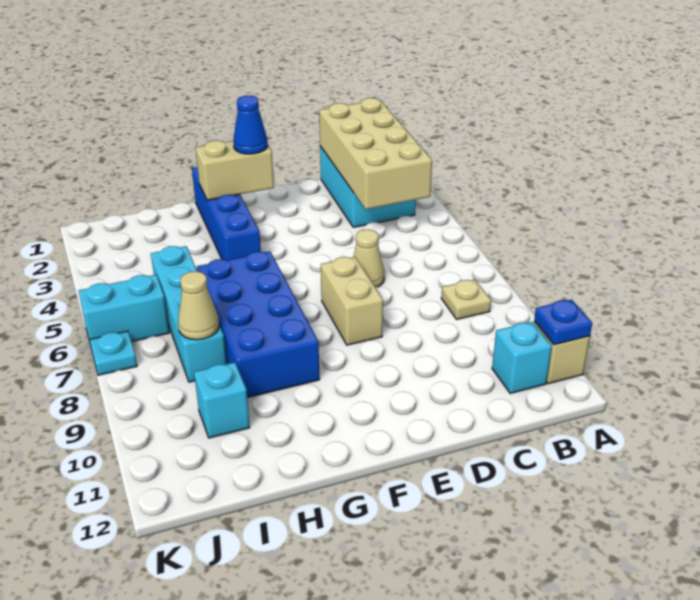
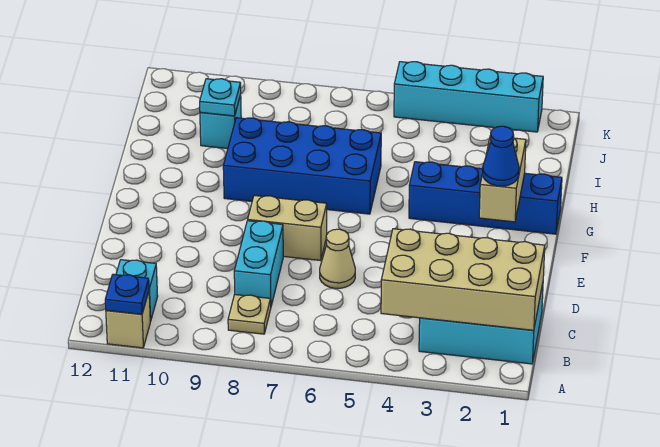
cyan 1x4 brick [151,246,227,382] -> cyan 1x4 brick moved to [394,62,543,132]
tan 1x1 cone [178,271,219,340] -> none
cyan 1x2 brick [79,275,169,342] -> cyan 1x2 brick moved to [234,221,283,306]
cyan 1x1 plate [90,331,137,375] -> cyan 1x1 plate moved to [200,79,241,116]

